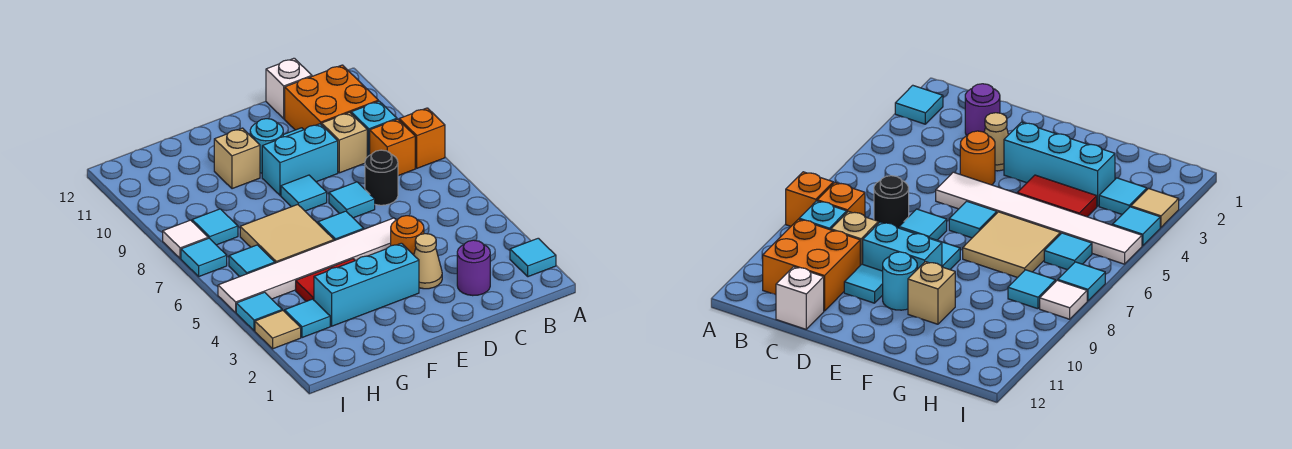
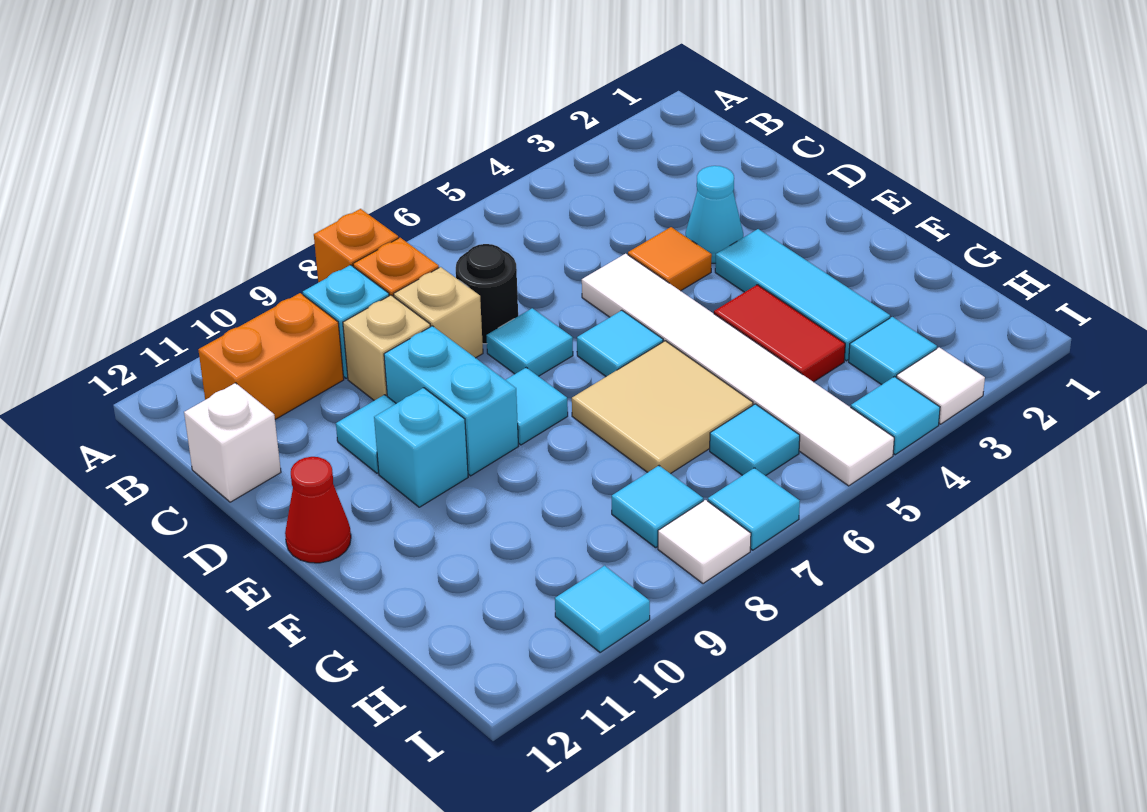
cyan 1x1 tile [510,238,556,277] -> cyan 1x1 tile moved to [555,566,650,653]
orange 2x2 brick [285,65,378,130] -> orange 1x2 brick [198,293,344,419]
purple 1x1 round brick [457,240,490,296] -> none
tan 1x1 cone [414,234,442,289] -> cyan 1x1 cone [686,166,743,263]
orange 1x1 round brick [391,216,424,255] -> orange 1x1 tile [628,227,712,291]
cyan 1x3 brick [314,243,419,326] -> cyan 1x3 tile [715,229,890,361]
cyan 1x1 round brick [250,119,283,173] -> cyan 1x1 brick [374,388,468,507]
none -> red 1x1 cone [285,457,351,563]
tan 1x1 brick [214,128,260,189] -> tan 1x1 brick moved to [393,267,483,358]
tan 1x1 tile [255,310,301,349] -> white 1x1 tile [896,347,985,424]

